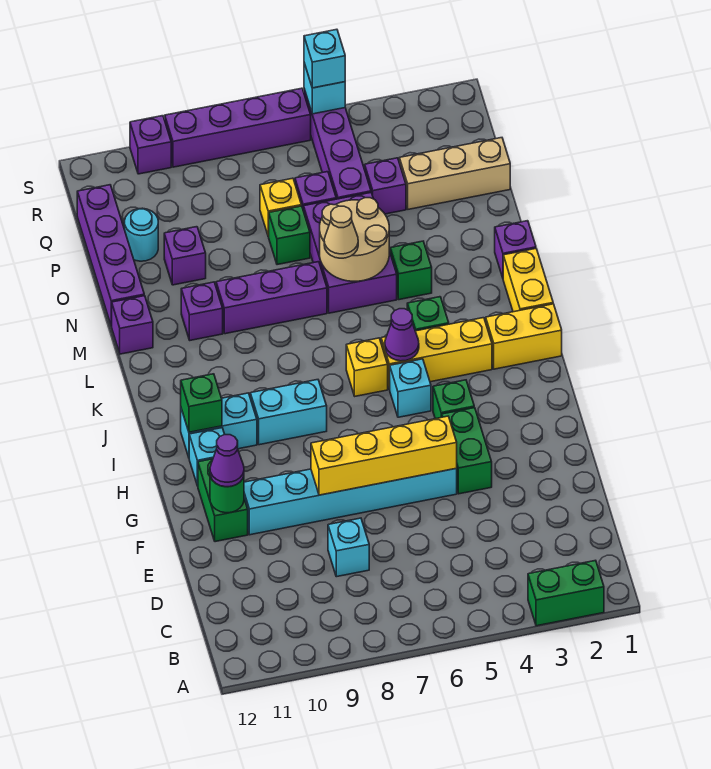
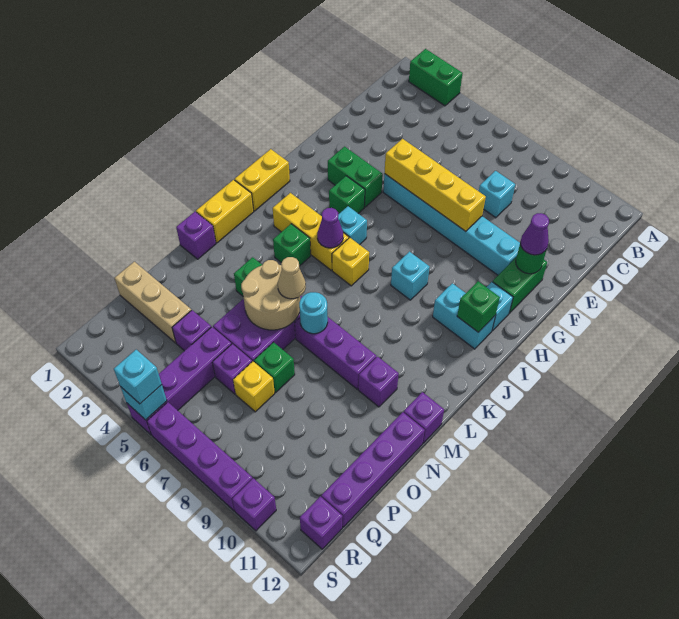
green 1x2 brick [442,408,492,494] -> green 1x2 brick turned to [328,147,383,207]
cyan 1x2 brick [250,380,327,445] -> cyan 1x1 brick [391,252,430,300]
yellow 1x2 brick [486,304,562,369] -> yellow 1x2 brick turned to [235,149,290,211]
purple 1x1 brick [164,227,206,285] -> purple 1x1 brick moved to [300,496,343,549]
cyan 1x1 round brick [124,208,158,261] -> cyan 1x1 round brick moved to [299,292,328,334]

